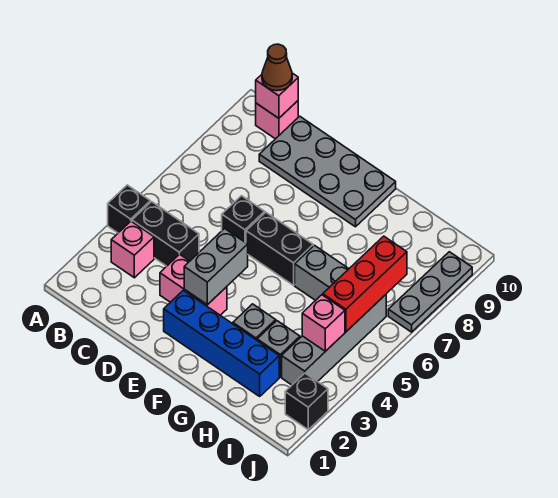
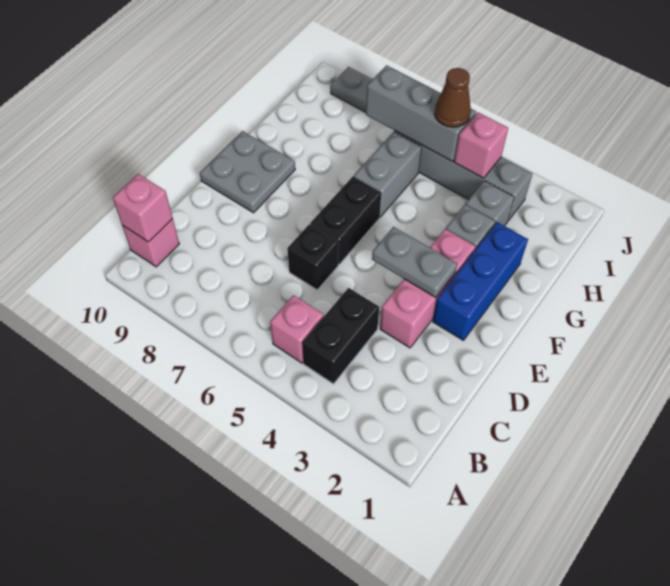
black 1x1 brick [108,185,150,233] -> none
pink 1x1 brick [111,221,154,278] -> pink 1x1 brick moved to [270,295,324,363]
brown 1x1 cone [262,44,292,91] -> brown 1x1 cone moved to [435,68,471,127]
grey 2x4 plate [259,116,396,227] -> grey 2x2 plate [200,131,295,213]
pink 1x2 brick [160,254,227,315] -> pink 1x3 brick [380,229,476,348]
blue 1x4 brick [164,290,279,396] -> blue 1x3 brick [433,222,528,341]
grey 1x2 brick [184,229,248,305] -> grey 1x2 plate [372,227,457,298]
red 1x3 brick [323,236,407,332] -> grey 1x3 brick [366,65,476,162]
black 1x1 brick [285,373,328,430] -> none

